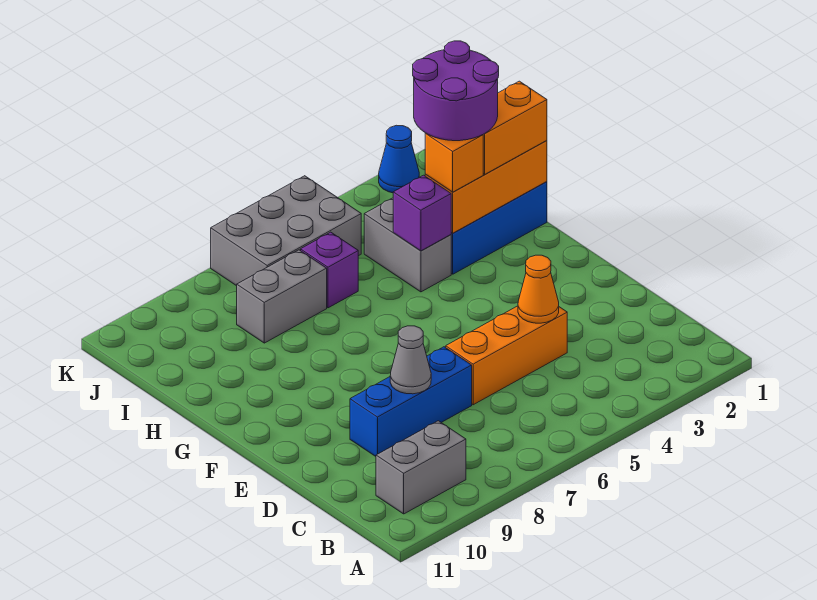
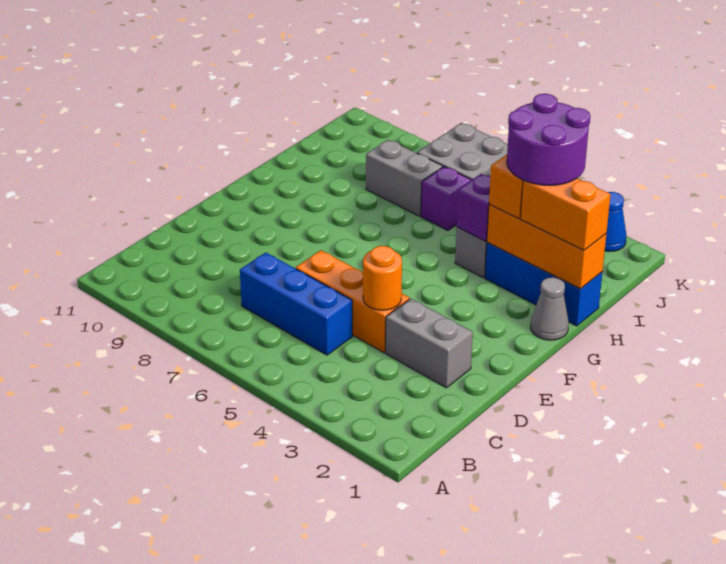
grey 1x2 brick [376,421,466,514] -> grey 1x2 brick moved to [385,299,473,388]
orange 1x1 cone [518,255,559,323] -> orange 1x1 round brick [363,246,402,310]
blue 1x3 brick [350,347,472,456] -> blue 1x3 brick moved to [240,252,353,355]
grey 1x1 cone [390,326,431,394] -> grey 1x1 cone moved to [531,277,569,340]

